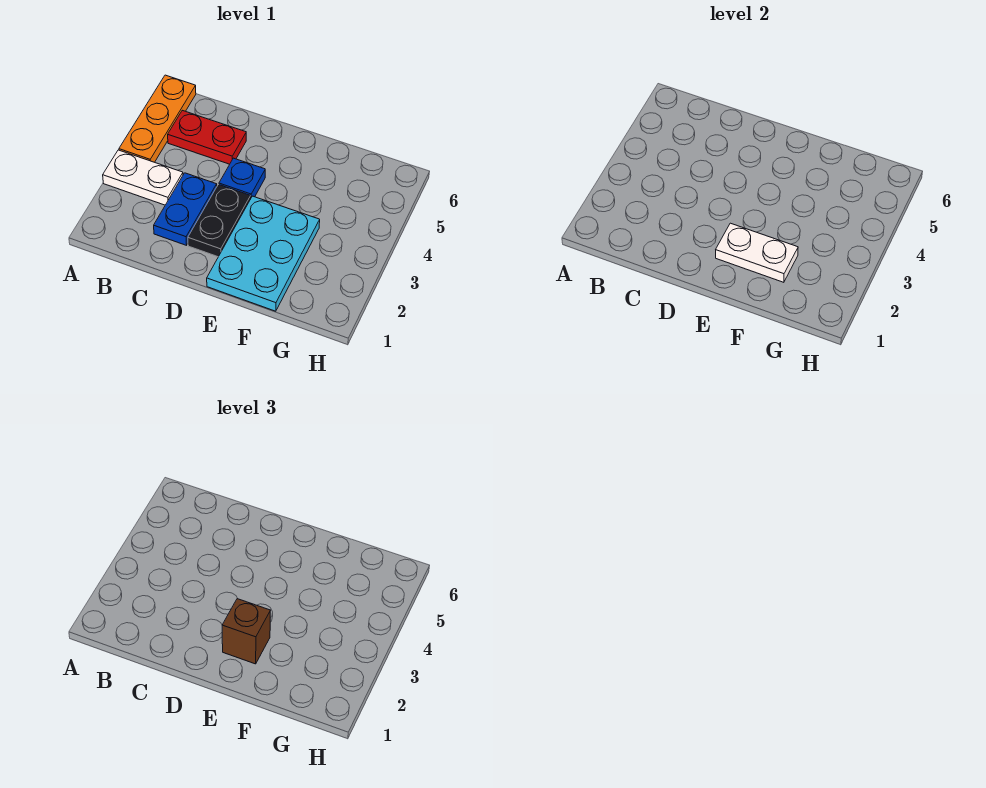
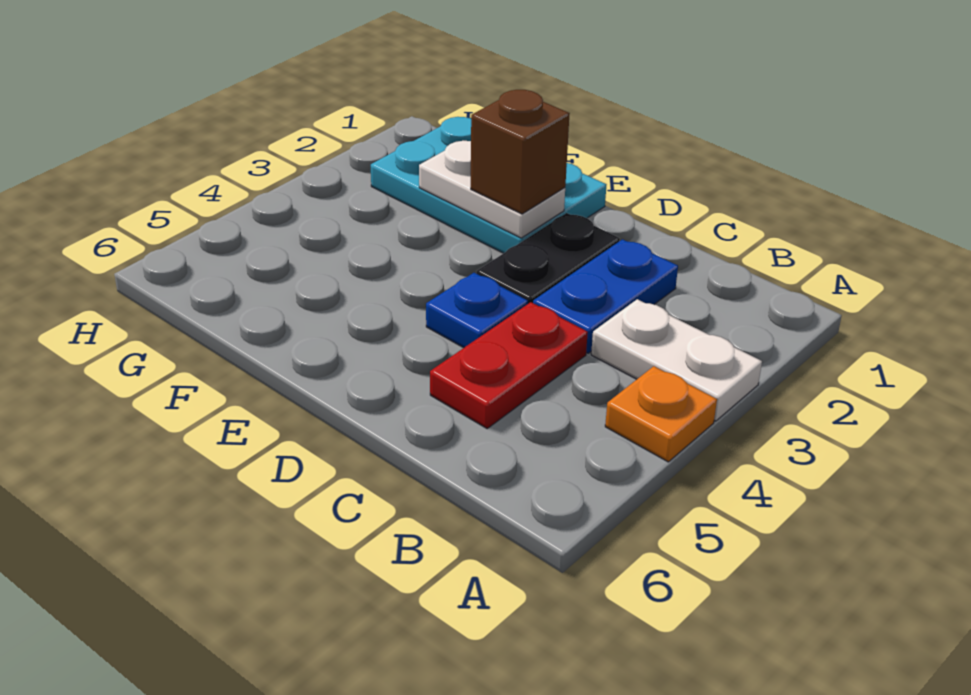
orange 1x3 plate [119,75,196,162] -> orange 1x1 plate [605,366,717,462]
red 1x2 plate [168,110,246,164] -> red 1x2 plate turned to [430,302,588,428]
cyan 2x3 plate [207,196,320,311] -> cyan 2x3 plate turned to [371,117,606,253]

